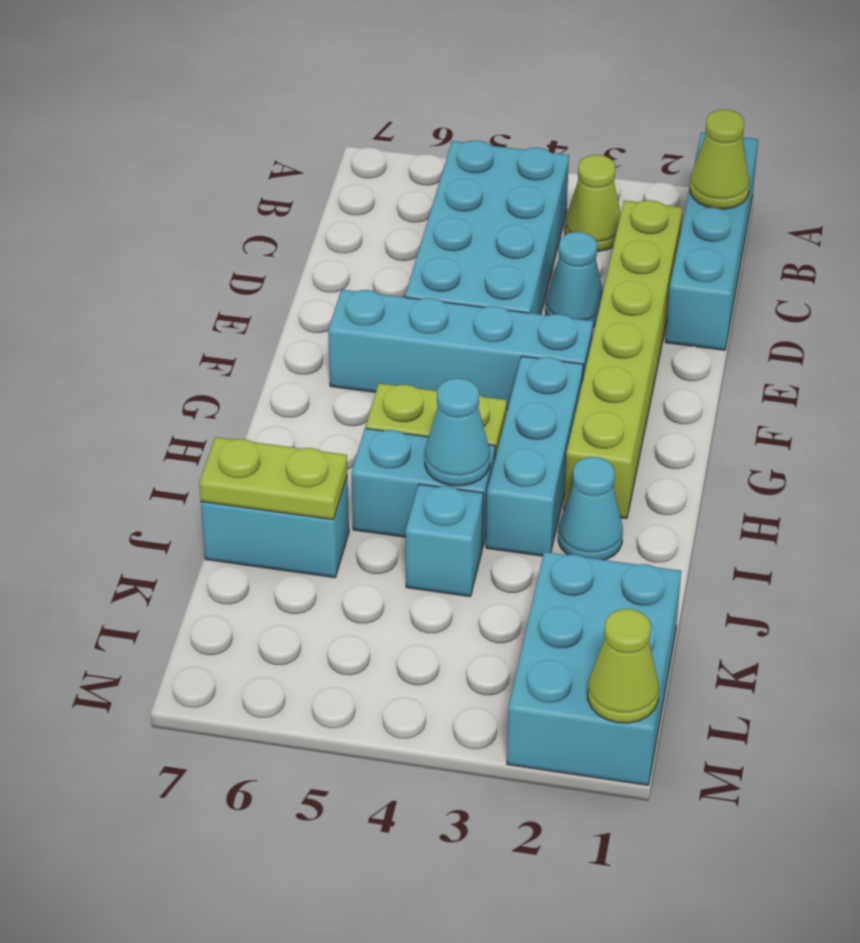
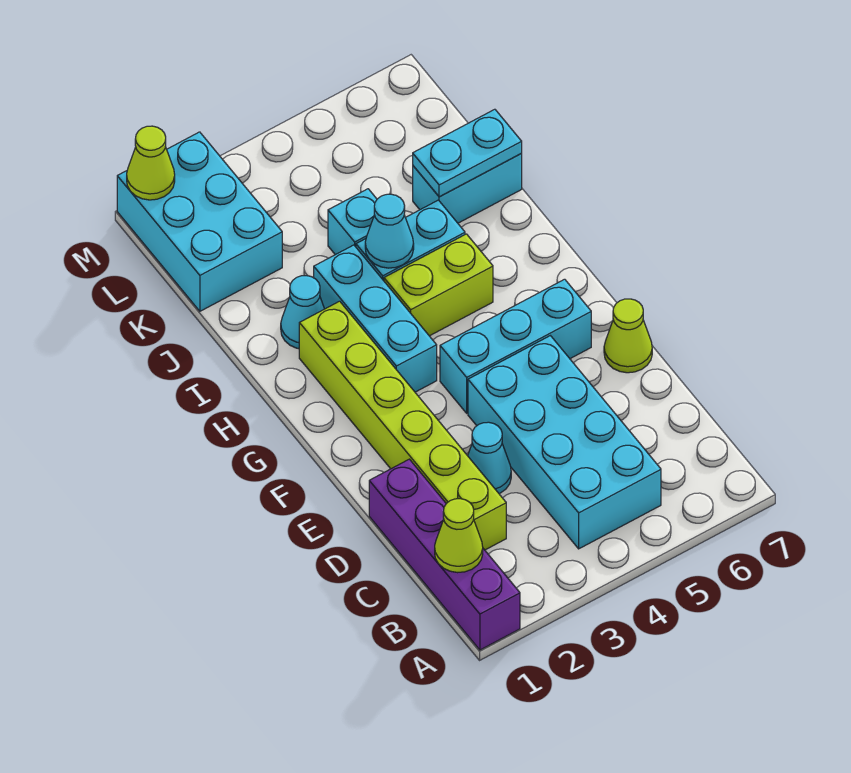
cyan 1x4 brick [666,133,758,350] -> purple 1x4 brick [369,459,520,650]
lime 1x1 cone [565,155,621,251] -> lime 1x1 cone moved to [604,299,652,373]
cyan 1x4 brick [328,290,593,410] -> cyan 1x3 brick [440,279,591,413]
lime 1x2 plate [199,437,347,520] -> cyan 1x2 plate [413,109,522,197]

